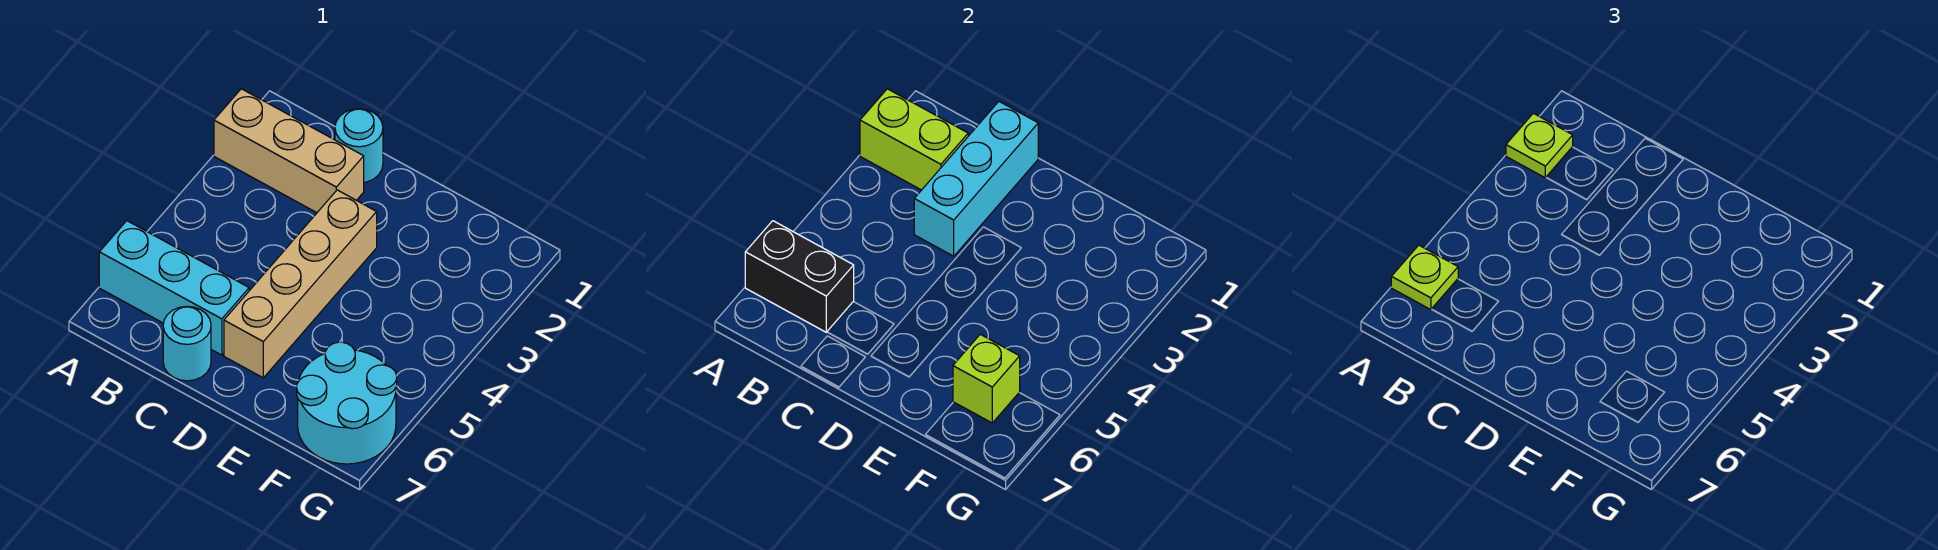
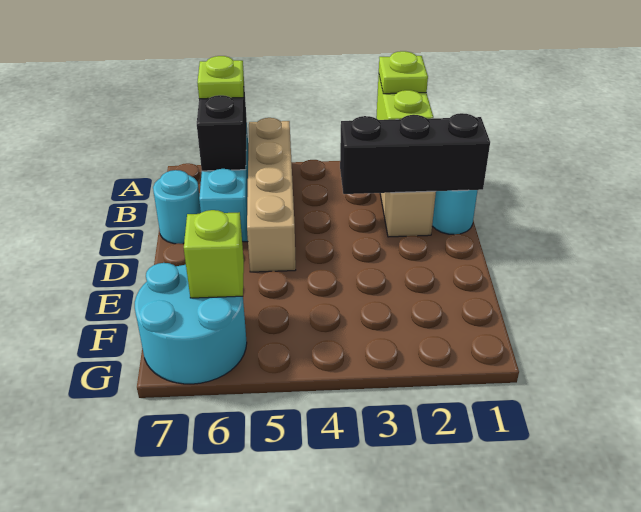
cyan 1x3 brick [914,102,1038,256] -> black 1x3 brick [340,113,490,194]
tan 1x4 brick [224,190,377,378] -> tan 1x4 brick turned to [247,118,296,272]

